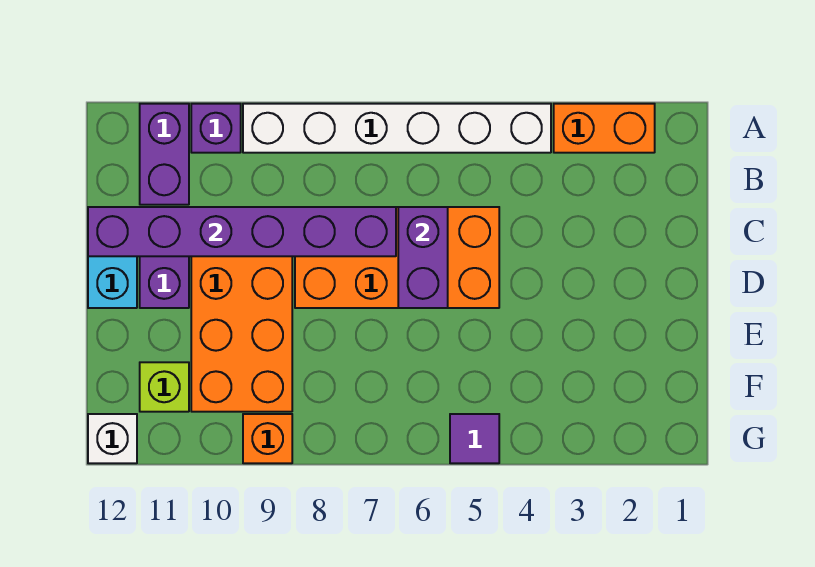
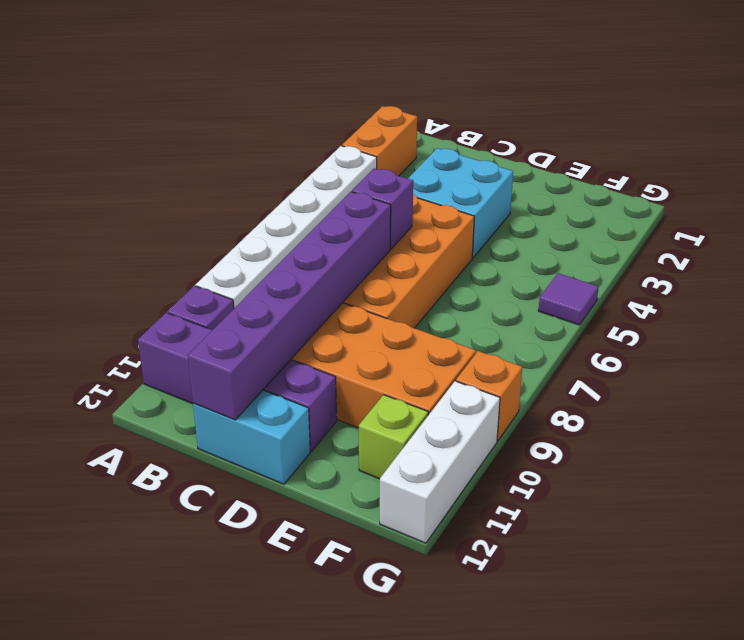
none -> cyan 2x2 brick [408,148,513,258]
purple 1x2 brick [398,207,448,308] -> purple 1x1 brick [352,168,413,249]
white 1x1 brick [88,414,137,463] -> white 1x3 brick [380,381,500,543]

